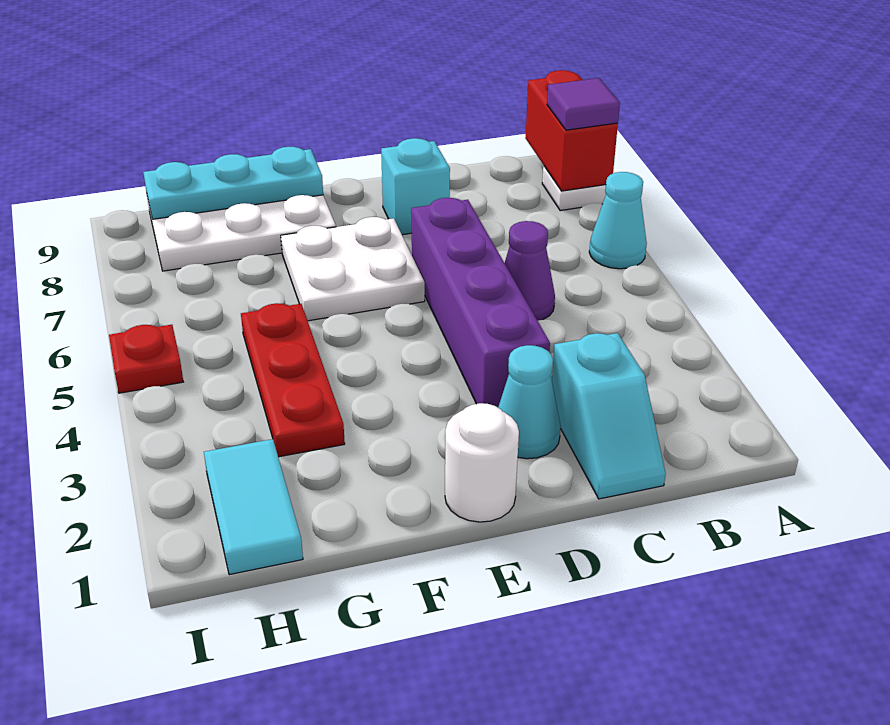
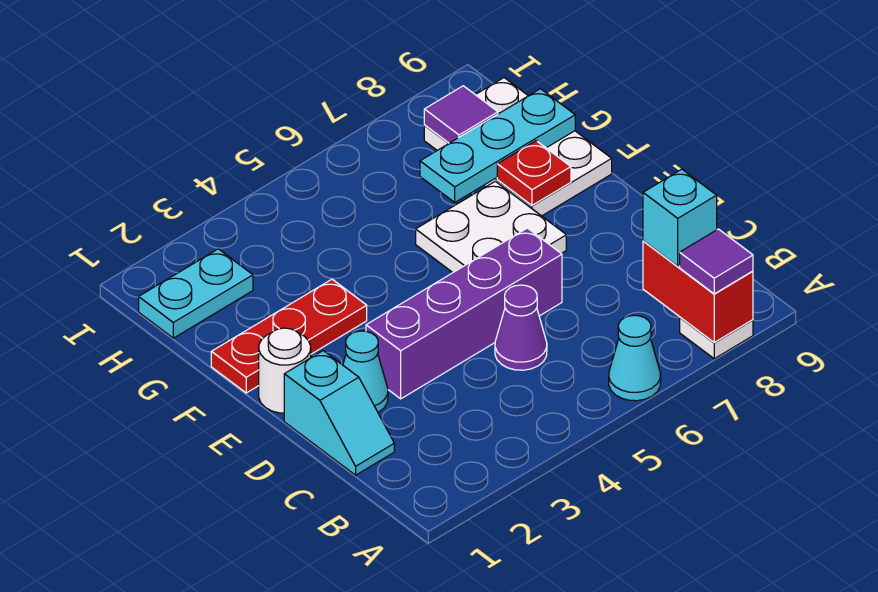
red 1x2 brick [525,70,618,191] -> red 1x2 brick turned to [643,241,753,342]
cyan 1x2 slope [552,333,666,499] -> cyan 1x2 slope turned to [284,351,394,475]
cyan 1x1 brick [381,138,450,235] -> cyan 1x1 brick moved to [643,169,717,266]
cyan 1x3 plate [143,147,323,219] -> cyan 1x3 plate turned to [420,89,575,202]
red 1x3 plate [241,303,345,457] -> red 1x3 plate moved to [211,279,367,393]
cyan 1x2 tile [204,439,303,575] -> cyan 1x2 plate [139,249,253,338]
none -> purple 1x1 tile [424,86,498,143]
red 1x1 plate [109,325,183,393] -> red 1x1 plate moved to [497,141,571,205]

